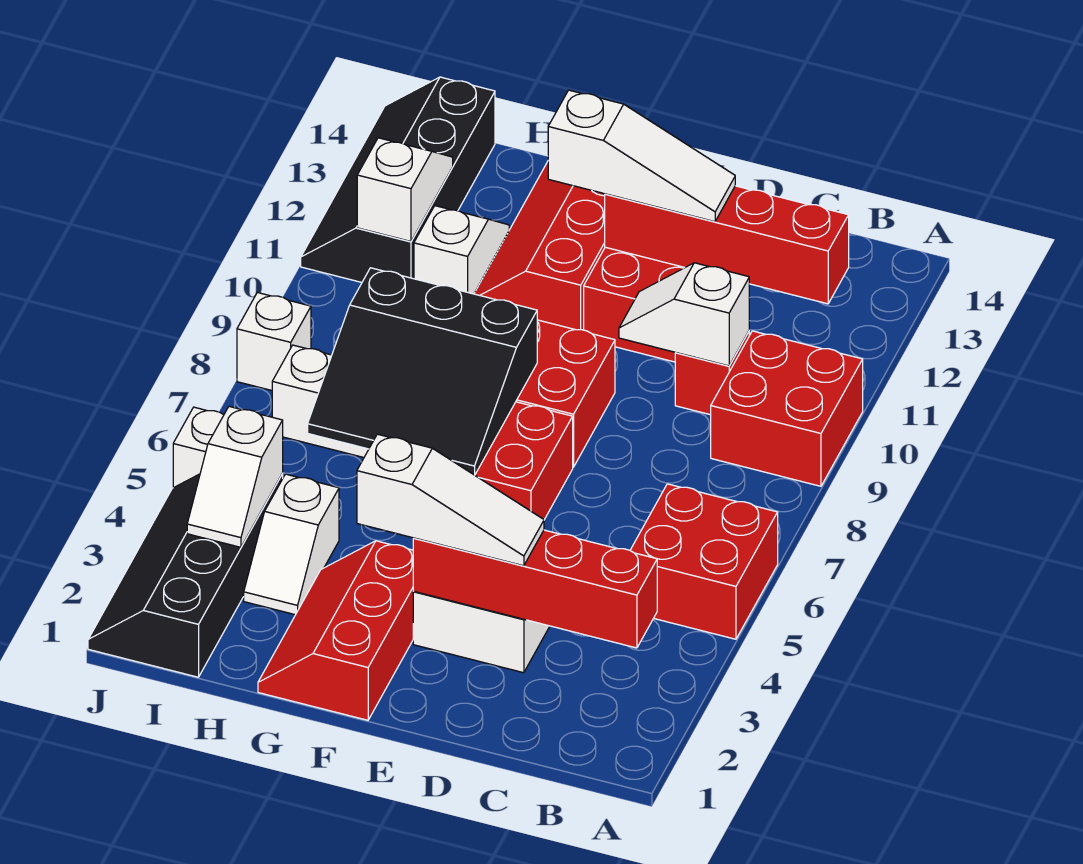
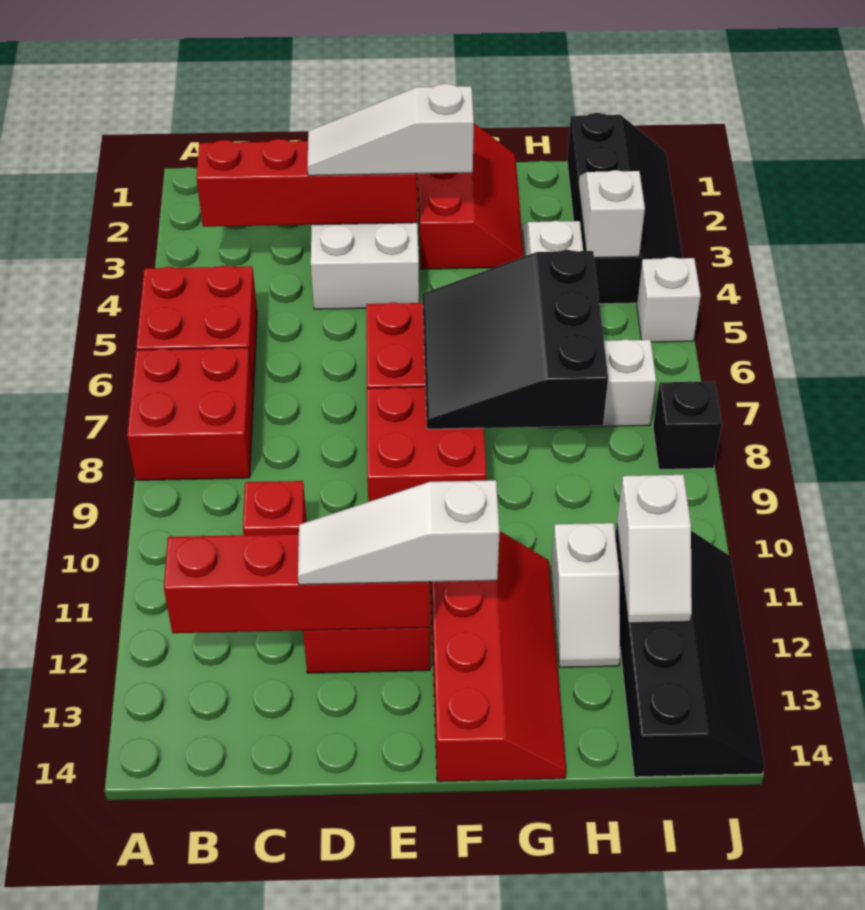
red 2x2 brick [711,331,863,486] -> red 2x2 brick moved to [127,347,254,480]
white 1x2 slope [619,263,749,366] -> none
black 3x3 slope [308,268,537,475] -> black 3x3 slope turned to [423,250,608,429]
white 1x1 brick [237,292,311,390] -> black 1x1 brick [653,381,722,469]

